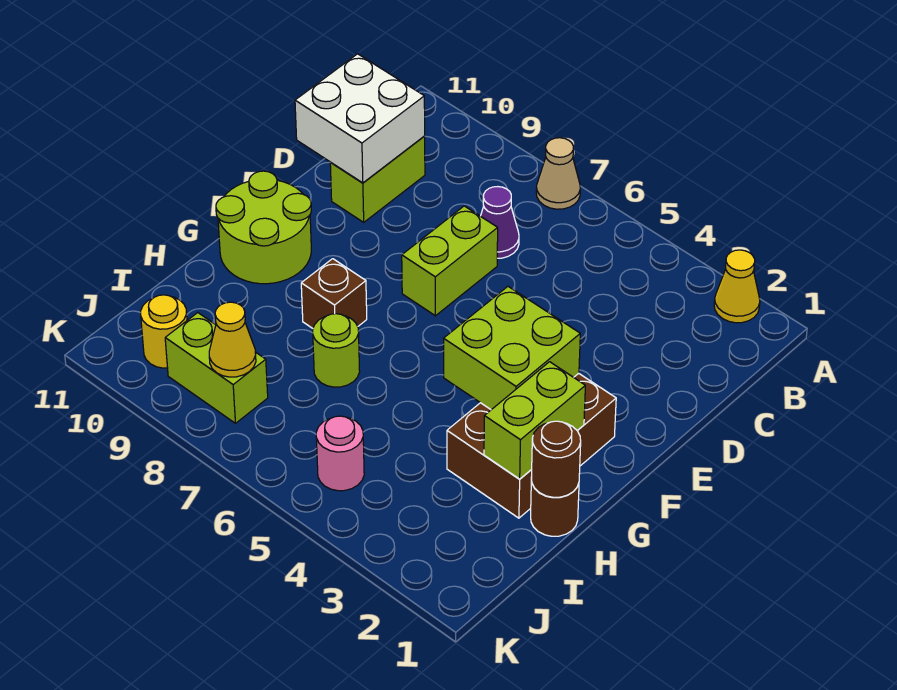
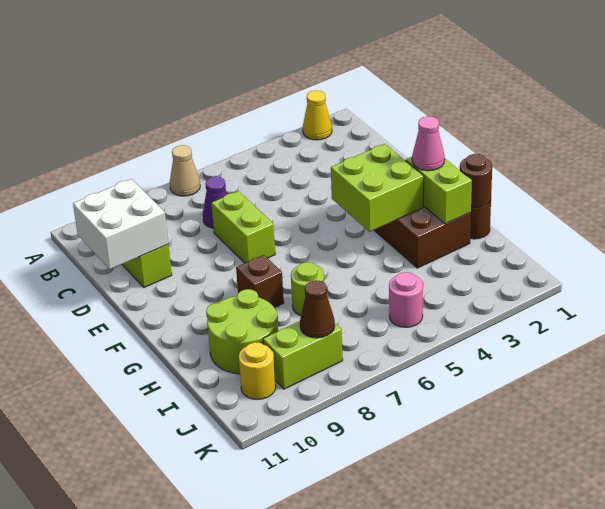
lime 2x2 round brick [216,171,311,284] -> lime 2x2 round brick moved to [206,289,278,374]
none -> pink 1x1 cone [412,116,445,171]
yellow 1x1 cone [209,302,256,377] -> brown 1x1 cone [300,280,335,338]

